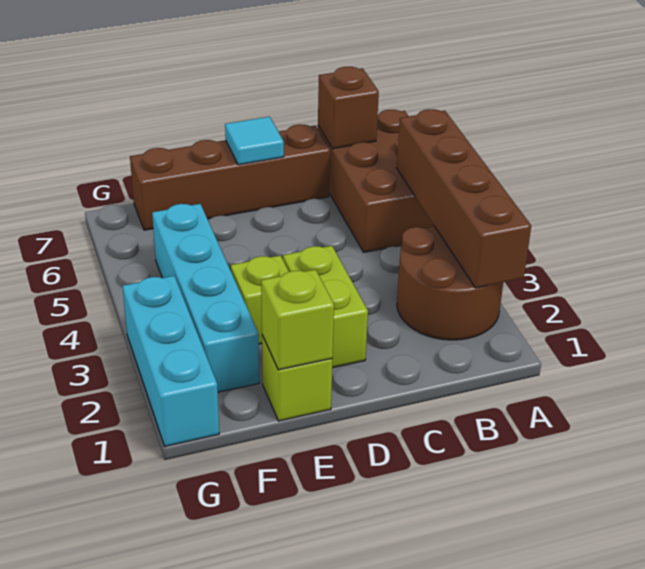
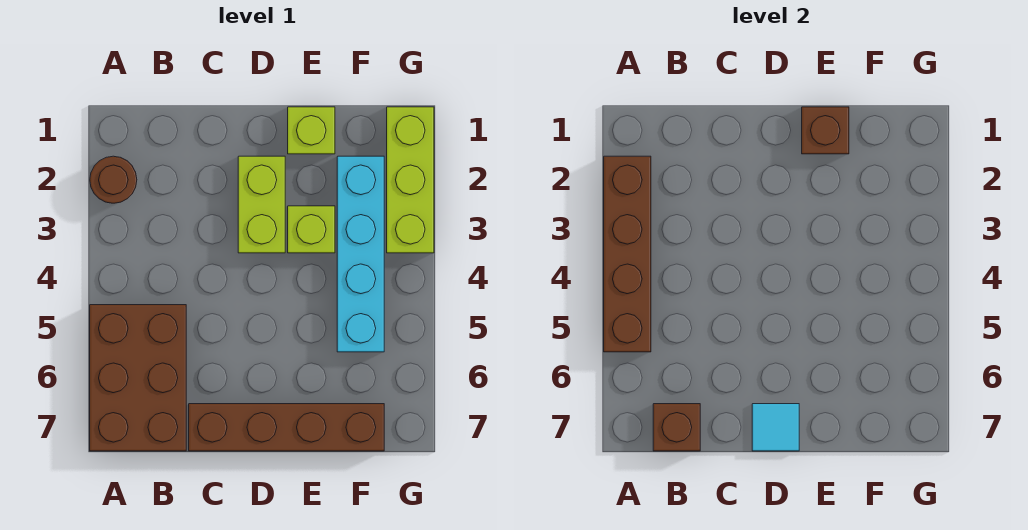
brown 2x2 round brick [397,226,503,340] -> brown 1x1 round brick [90,156,137,203]
lime 1x1 brick [261,269,334,370] -> brown 1x1 brick [802,107,849,154]
cyan 1x3 brick [123,276,219,446] -> lime 1x3 brick [387,107,434,253]

